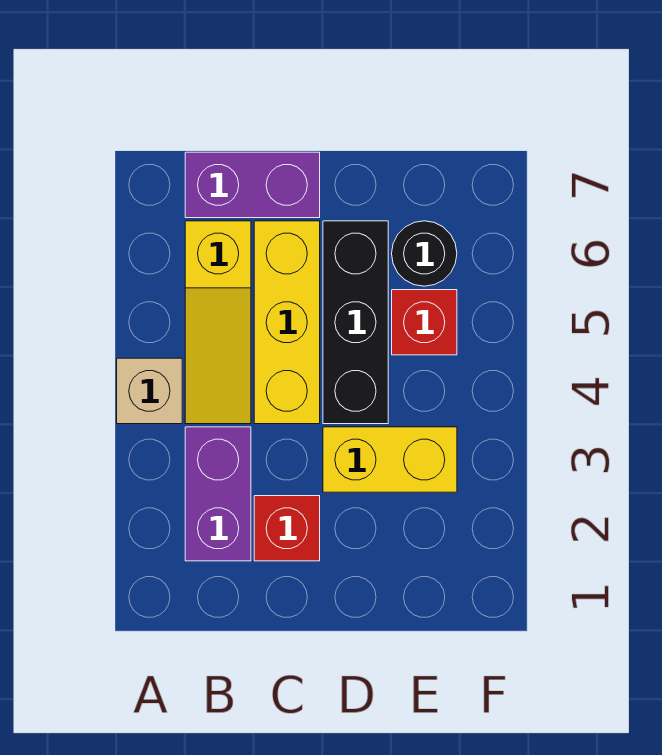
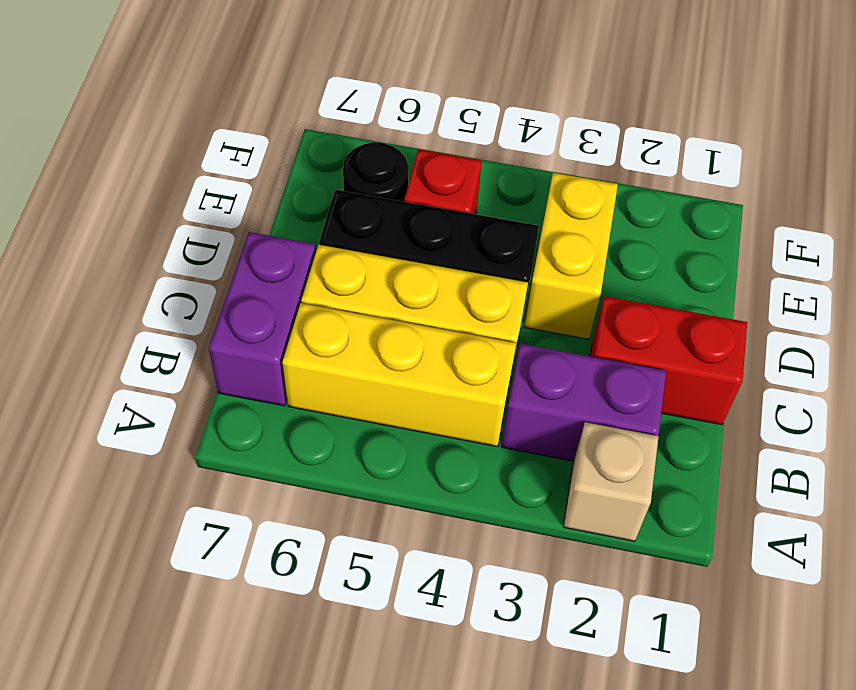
tan 1x1 brick [117,358,182,424] -> tan 1x1 brick moved to [563,422,659,541]
yellow 1x3 slope [185,221,251,424] -> yellow 1x3 brick [282,303,516,447]
red 1x1 brick [254,496,320,561] -> red 1x2 brick [590,296,747,425]

